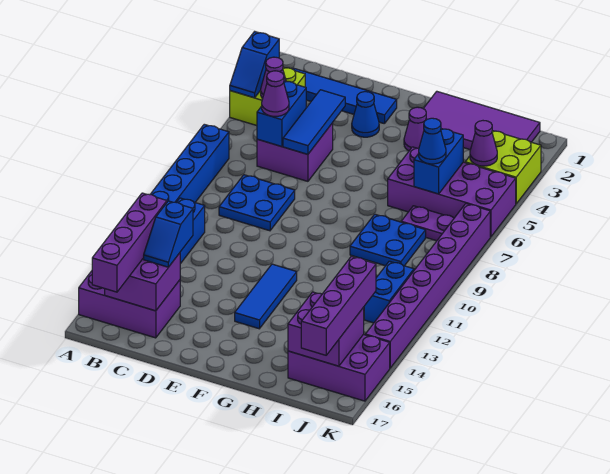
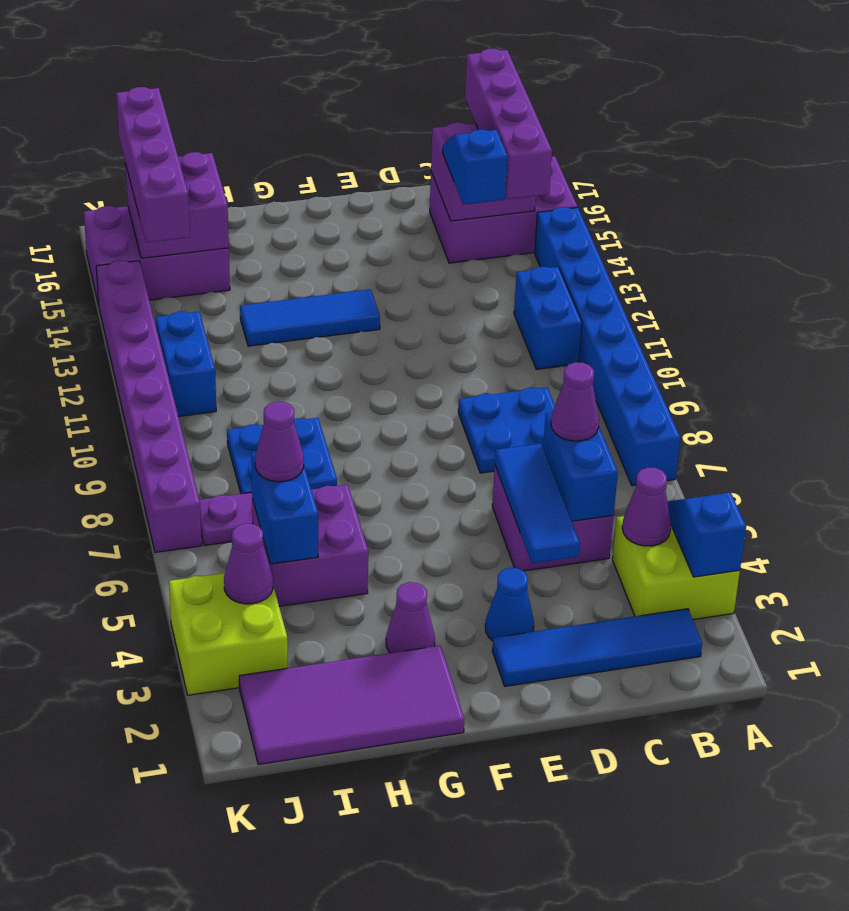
blue 1x3 tile [235,264,297,329] -> blue 1x3 tile turned to [240,289,380,346]
purple 2x4 brick [388,147,516,237] -> purple 2x2 brick [252,484,368,606]
blue 1x1 cone [419,118,446,164] -> purple 1x1 cone [255,402,304,482]

